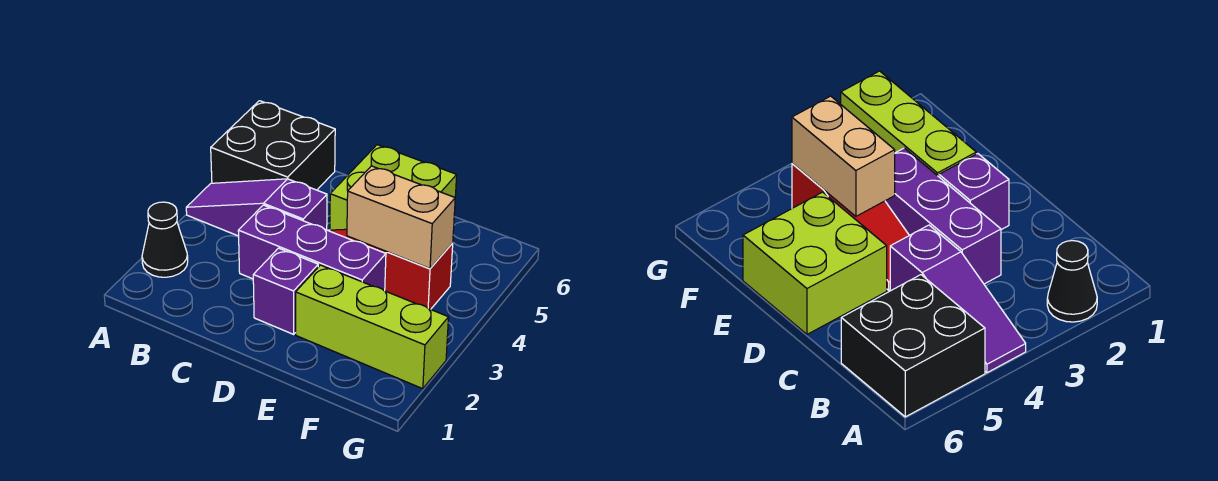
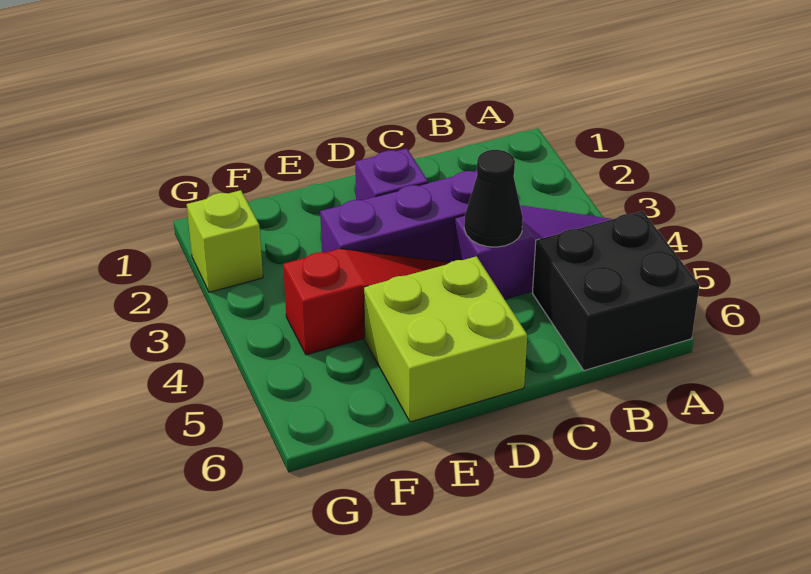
black 1x1 cone [142,202,188,277] -> black 1x1 cone moved to [464,150,523,247]
lime 1x3 brick [296,265,449,389] -> lime 1x1 brick [187,190,263,292]
tan 1x2 brick [347,166,455,269] -> none

